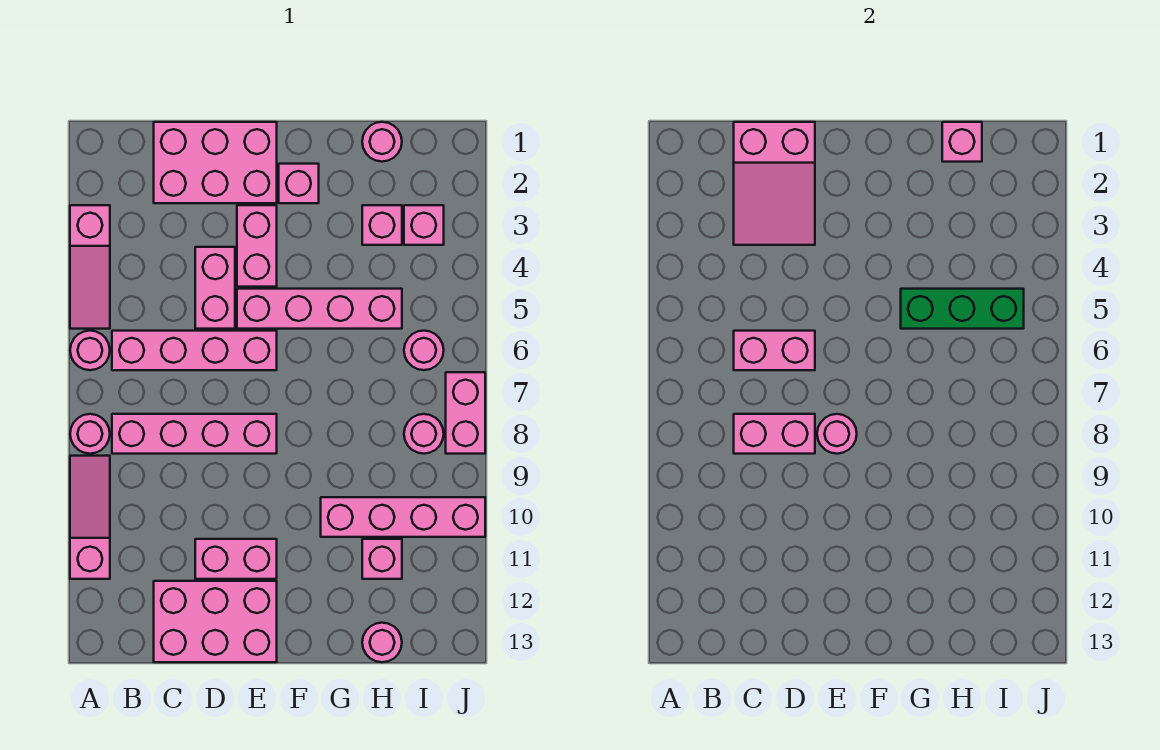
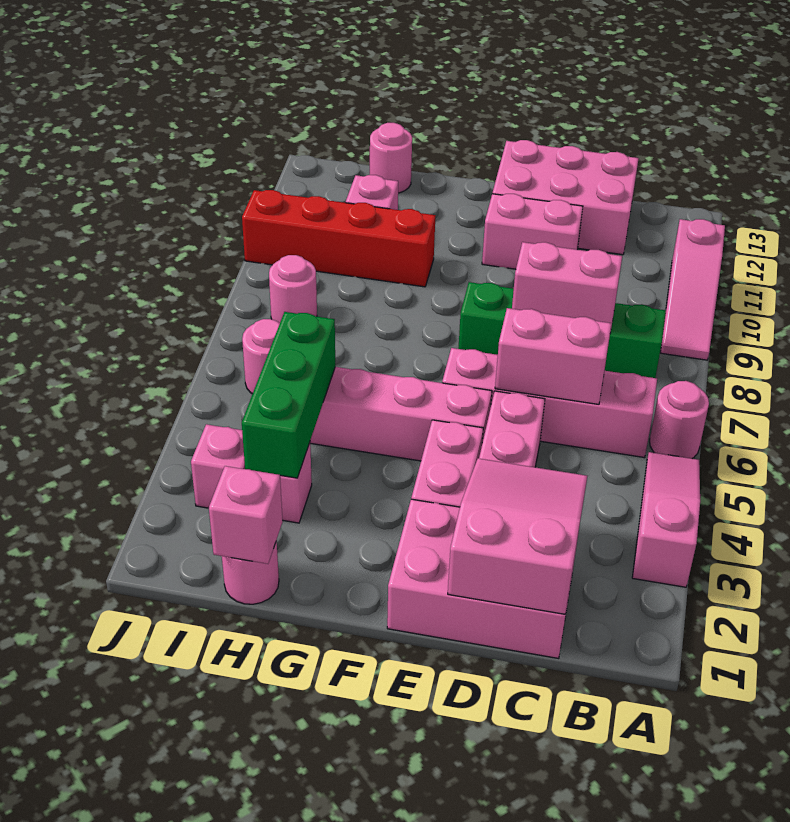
pink 1x1 round brick [70,414,110,454] -> none
pink 1x4 brick [112,414,277,454] -> green 1x4 brick [458,282,666,378]
pink 1x1 round brick [817,414,857,454] -> none
pink 1x1 brick [279,164,319,203] -> none
green 1x3 brick [901,289,1024,329] -> green 1x3 brick turned to [242,312,335,478]
pink 1x4 brick [321,497,485,537] -> red 1x4 brick [242,190,436,287]
pink 1x2 brick [446,372,485,454] -> none

